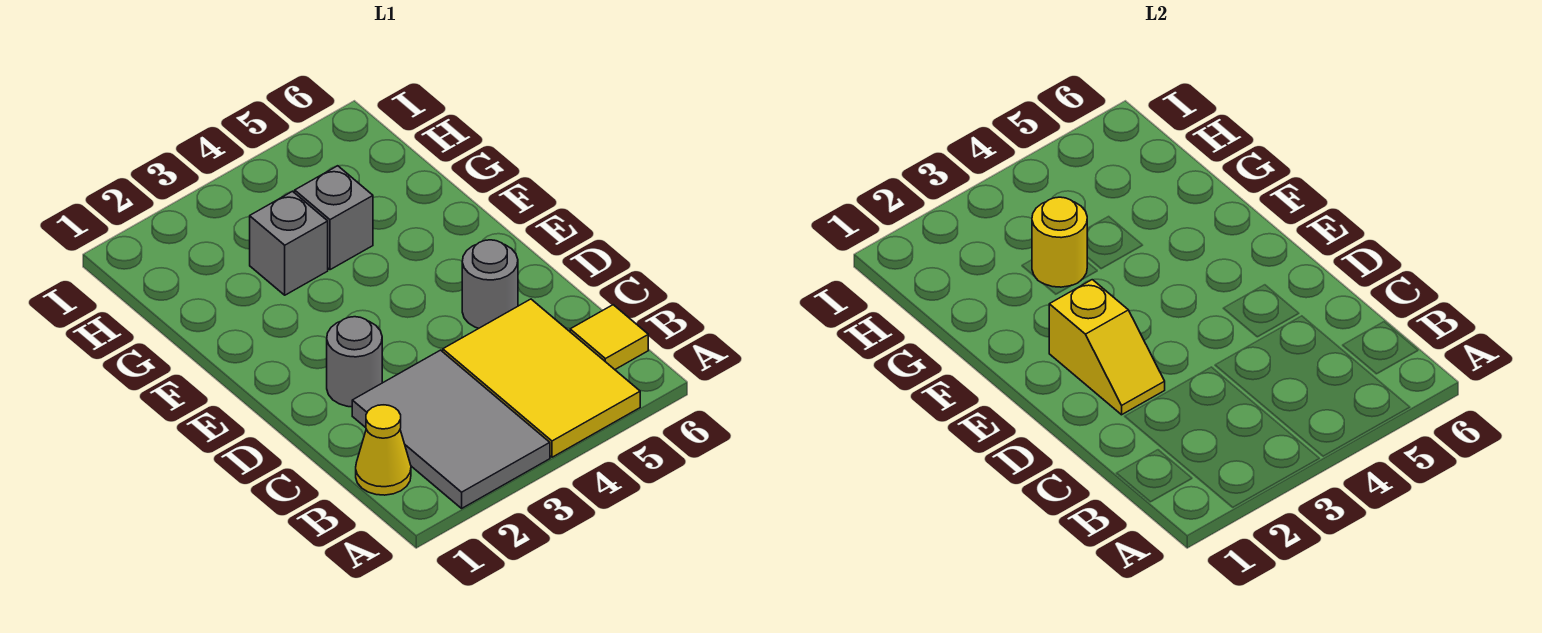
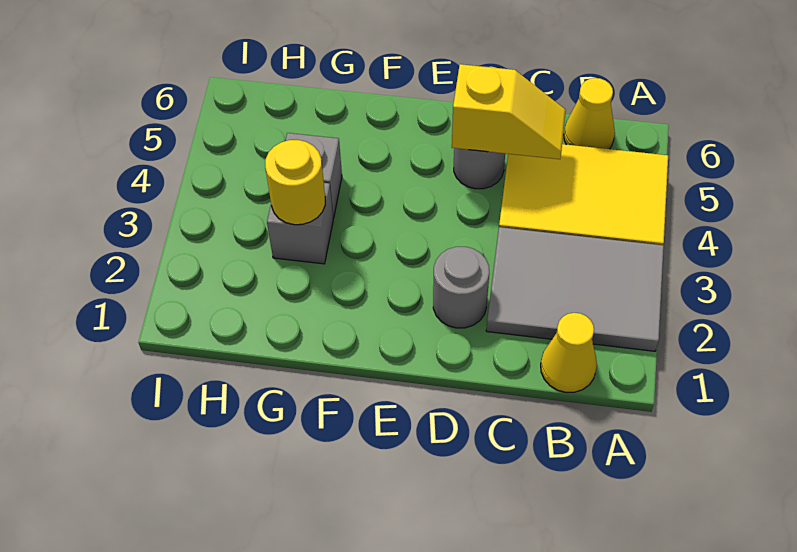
yellow 1x1 tile [570,305,648,369] -> yellow 1x1 cone [564,78,615,149]
yellow 1x2 slope [1049,280,1165,415] -> yellow 1x2 slope moved to [452,64,566,159]

